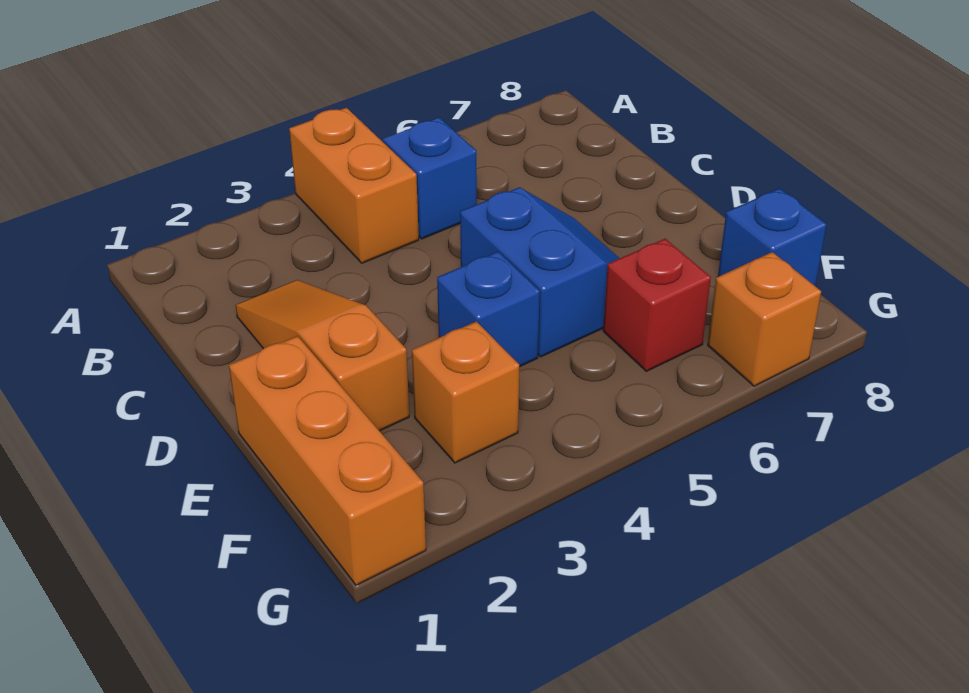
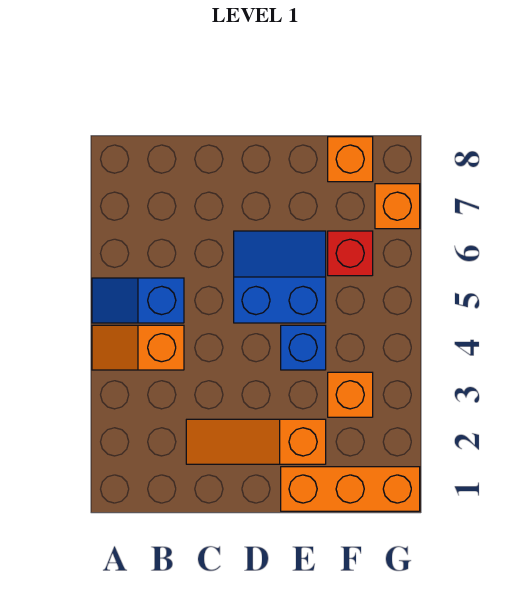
orange 1x2 brick [289,108,419,263] -> orange 1x2 slope [92,325,184,370]
blue 1x1 brick [718,188,827,286] -> orange 1x1 brick [328,137,373,182]

